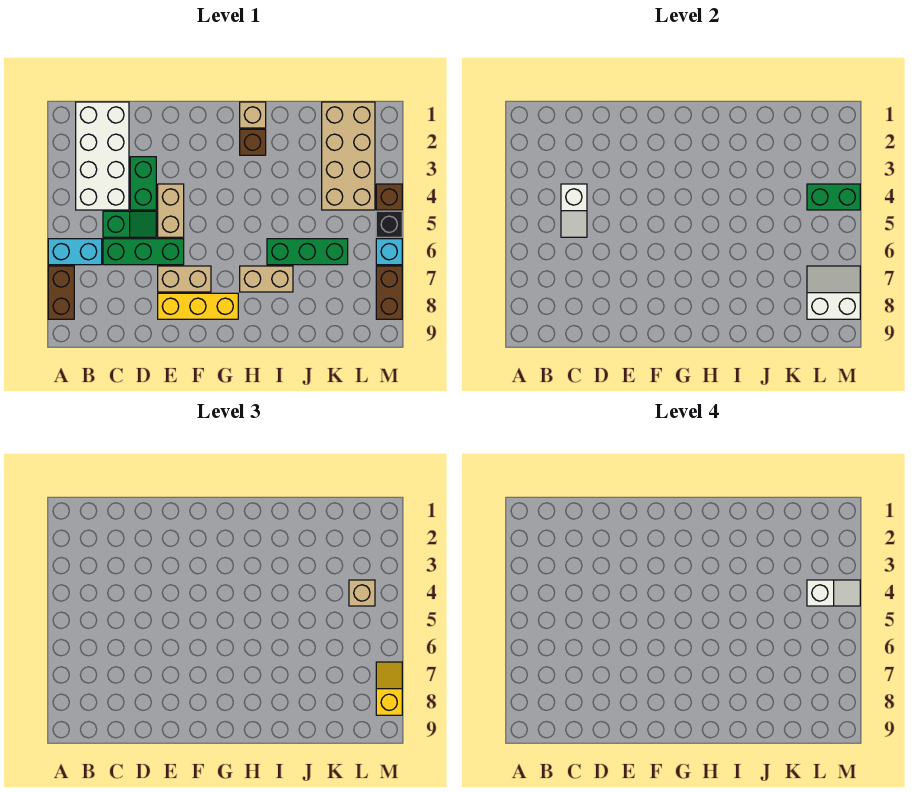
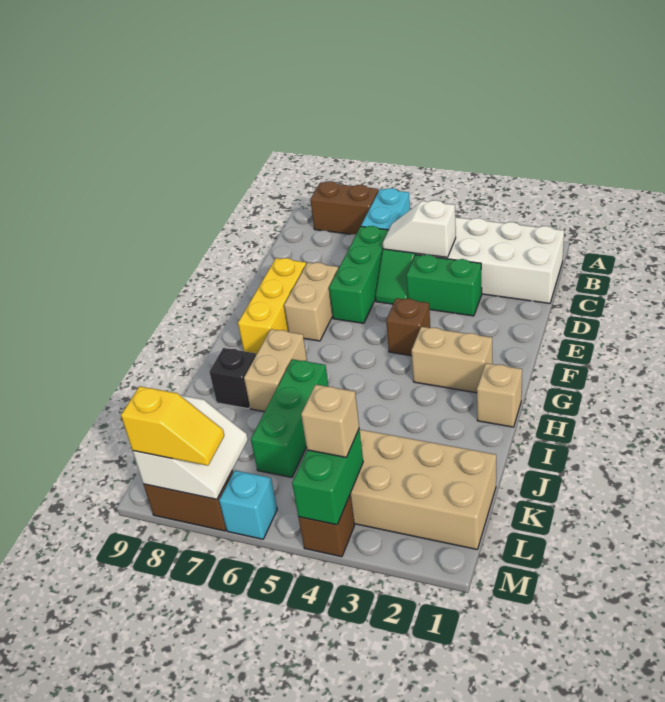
tan 1x2 brick [158,184,184,237] -> tan 1x2 brick moved to [412,327,492,393]
brown 1x1 brick [240,129,266,155] -> brown 1x1 brick moved to [386,298,430,356]
white 1x2 slope [807,580,860,606] -> none
black 1x1 brick [376,211,402,237] -> black 1x1 brick moved to [209,348,256,409]

